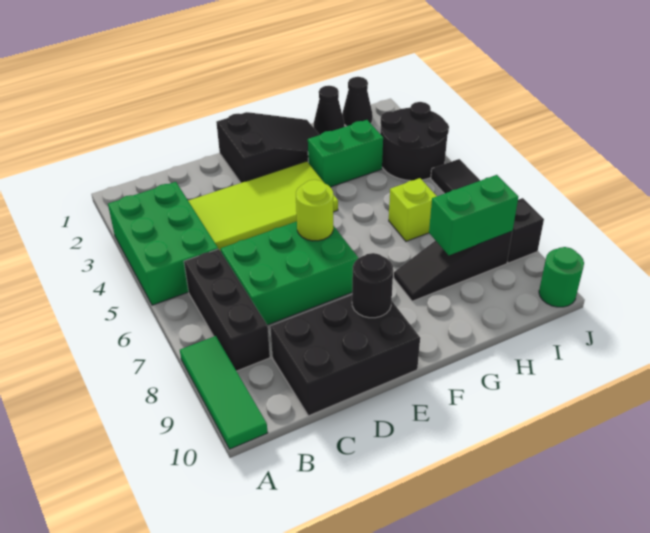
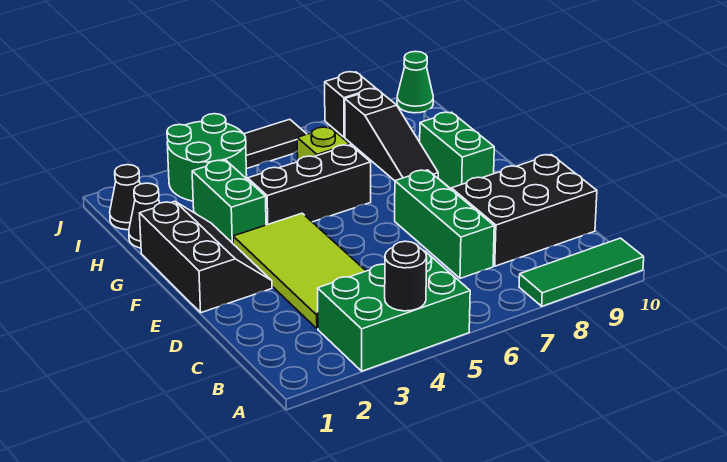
black 1x3 brick [184,249,270,371] -> black 1x3 brick moved to [248,145,371,225]
green 2x3 brick [221,222,358,325] -> green 1x3 brick [395,170,494,278]
black 2x3 brick [270,295,420,416] -> black 2x3 brick turned to [451,155,597,266]
black 2x3 slope [216,112,319,183] -> black 2x3 slope turned to [140,201,272,313]
lime 1x1 round brick [296,180,333,241] -> none
black 1x1 round brick [352,253,393,318] -> black 1x1 round brick moved to [385,241,427,311]
green 1x2 brick [429,175,518,255] -> green 1x2 brick moved to [420,112,494,188]
black 2x2 round brick [380,102,449,181] -> green 2x2 round brick [167,114,247,201]
green 1x1 round brick [539,247,584,307] -> green 1x1 cone [397,51,433,113]

